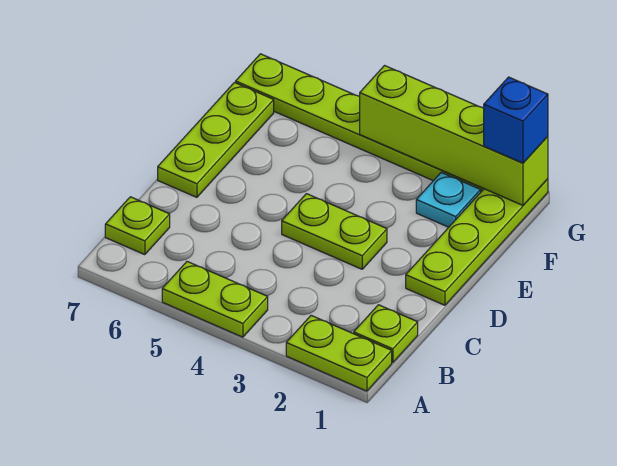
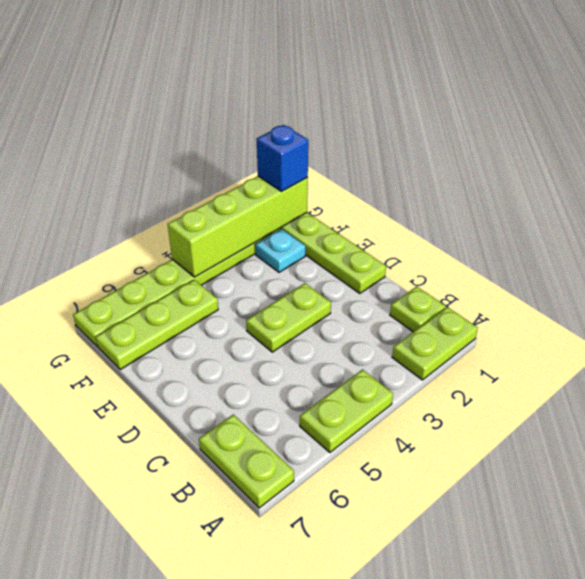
lime 1x1 plate [105,197,170,255] -> lime 1x2 plate [199,414,294,508]
lime 1x3 plate [158,83,274,197] -> lime 1x3 plate turned to [96,280,218,370]

